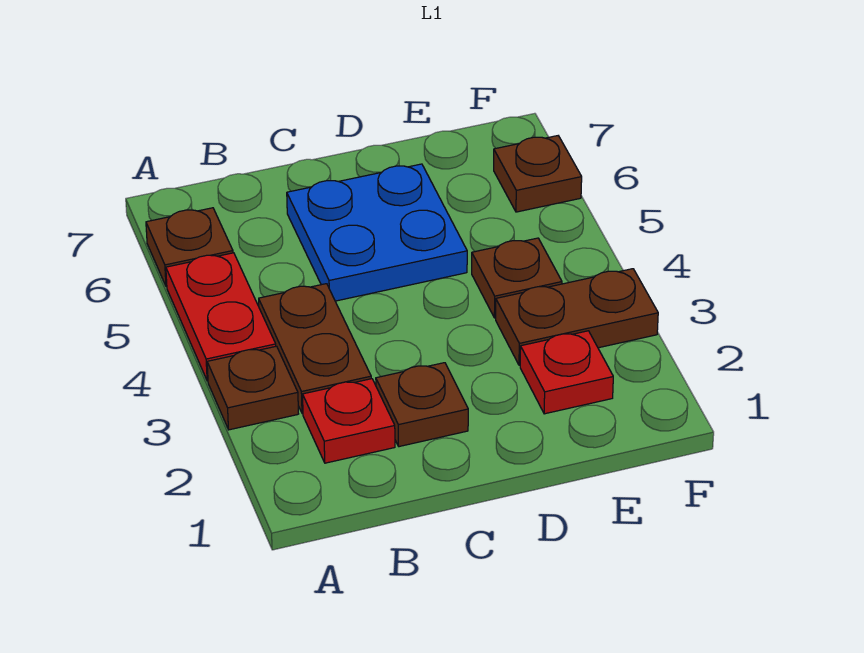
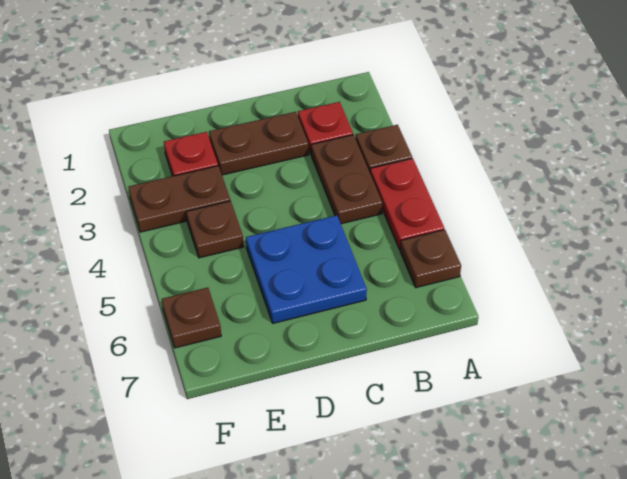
brown 1x1 plate [376,363,468,447] -> brown 1x2 plate [209,112,309,175]

